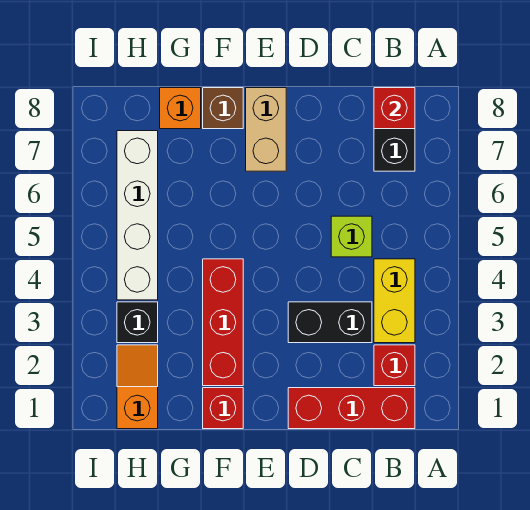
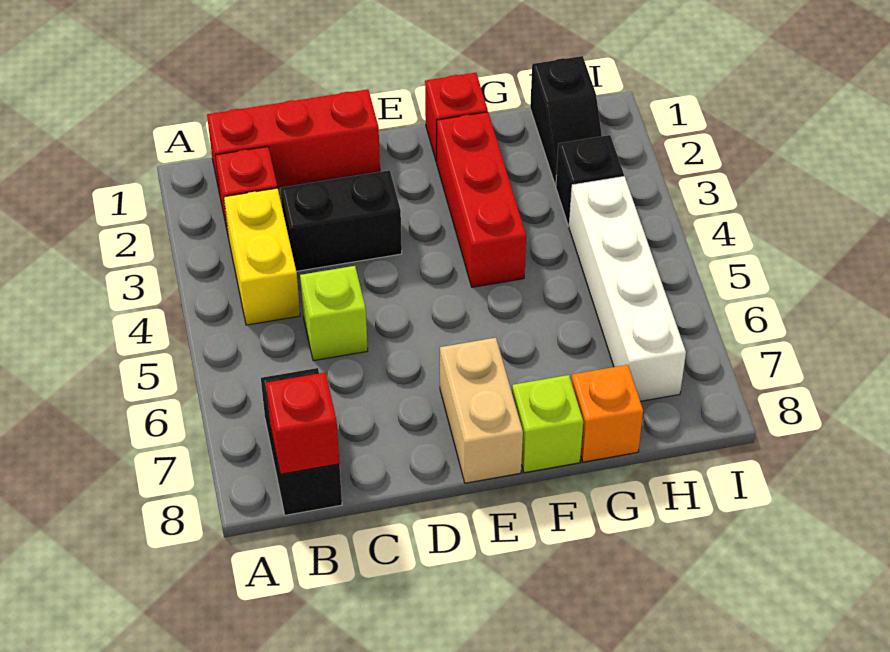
brown 1x1 brick [203,88,243,129] -> lime 1x1 brick [512,375,583,473]
orange 1x2 slope [117,345,158,429] -> black 1x2 slope [530,56,602,185]

